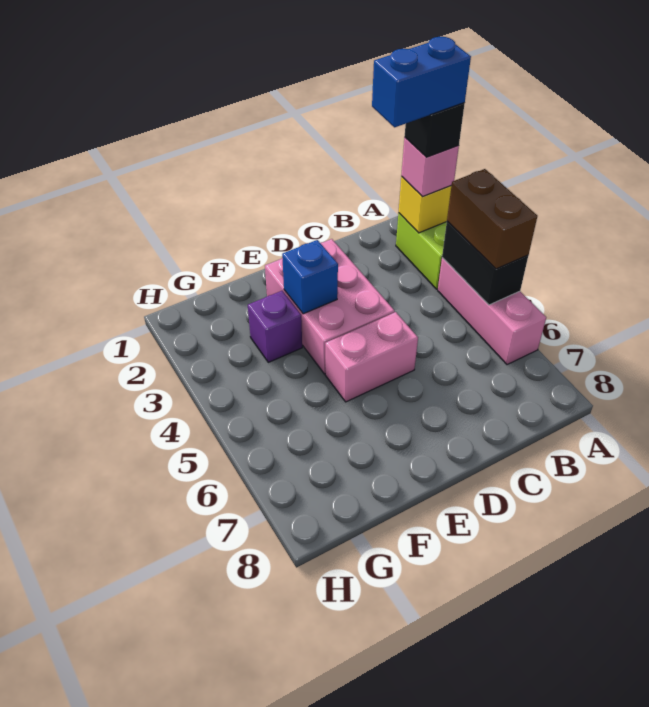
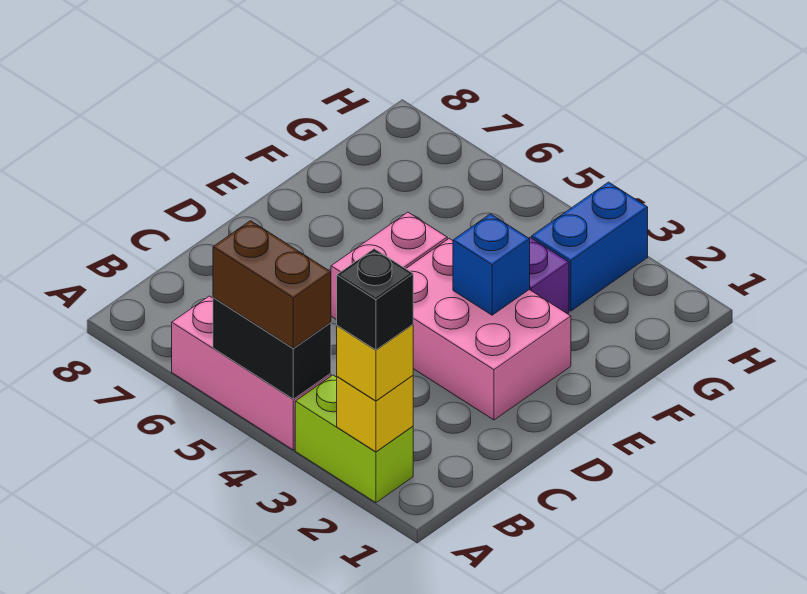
pink 1x1 brick [401,137,459,197] -> yellow 1x1 brick [337,325,413,401]
blue 1x2 brick [372,37,471,127] -> blue 1x2 brick moved to [532,182,648,311]

